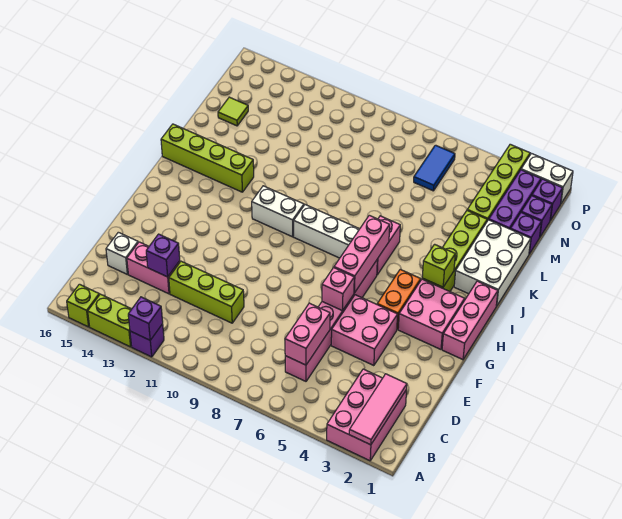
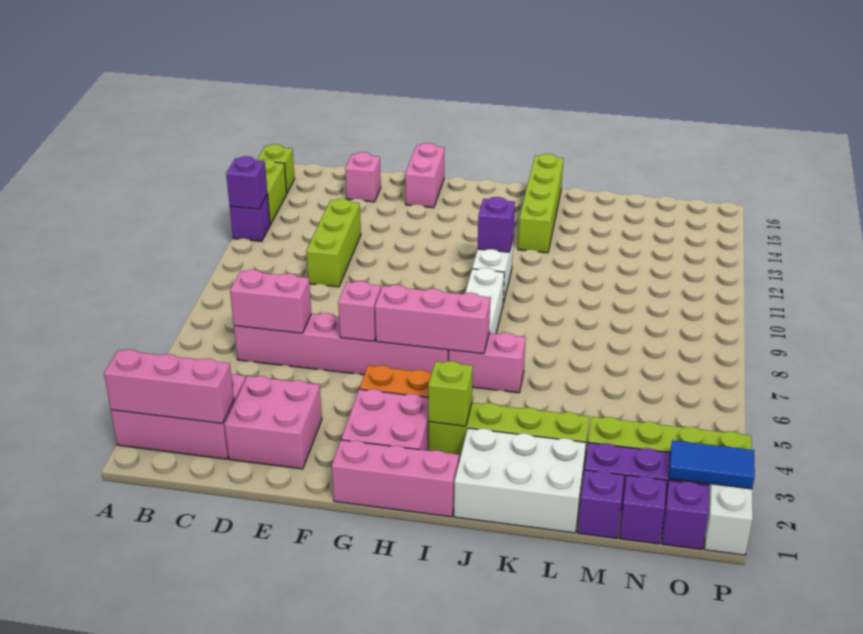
pink 1x3 tile [349,374,407,445] -> pink 1x3 brick [104,350,234,423]
pink 1x2 brick [127,242,180,294] -> pink 1x2 brick moved to [405,143,445,208]
purple 1x1 brick [146,234,180,277] -> purple 1x1 brick moved to [478,197,515,252]
white 1x1 brick [106,232,138,274] -> pink 1x1 brick [345,152,381,202]
pink 2x2 brick [331,295,398,366] -> pink 2x2 brick moved to [225,376,322,469]
lime 1x1 tile [218,97,248,126] -> none
blue 1x2 tile [414,145,455,191] -> blue 1x2 tile moved to [669,440,755,489]

